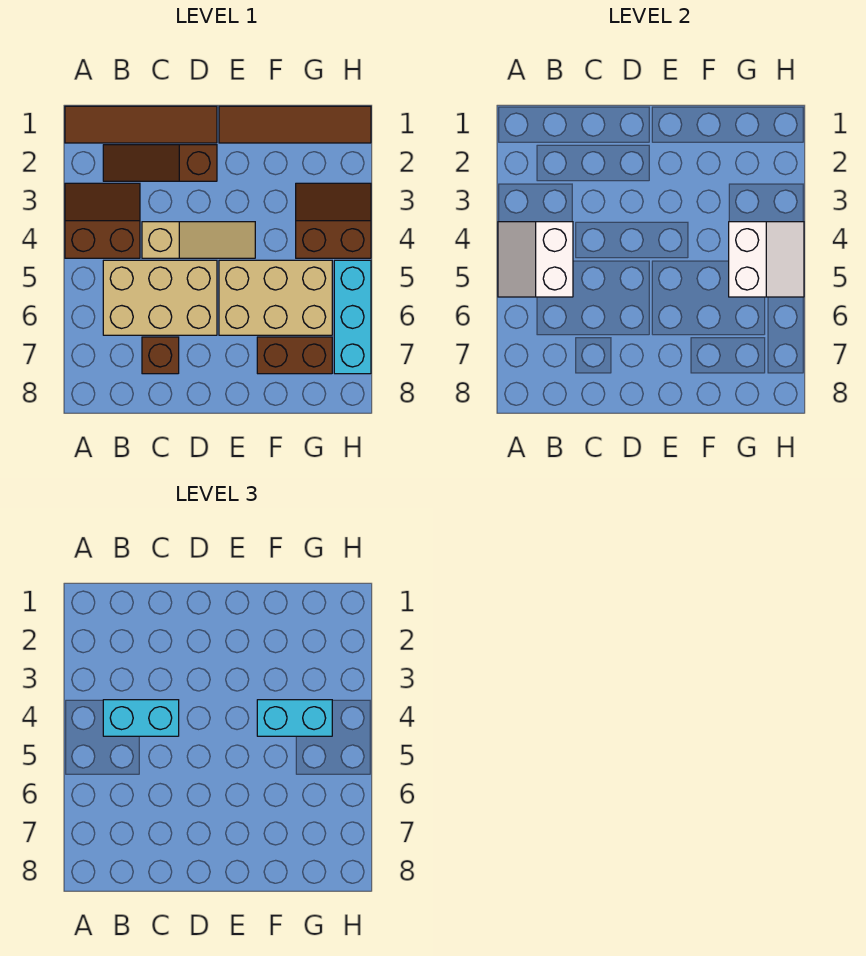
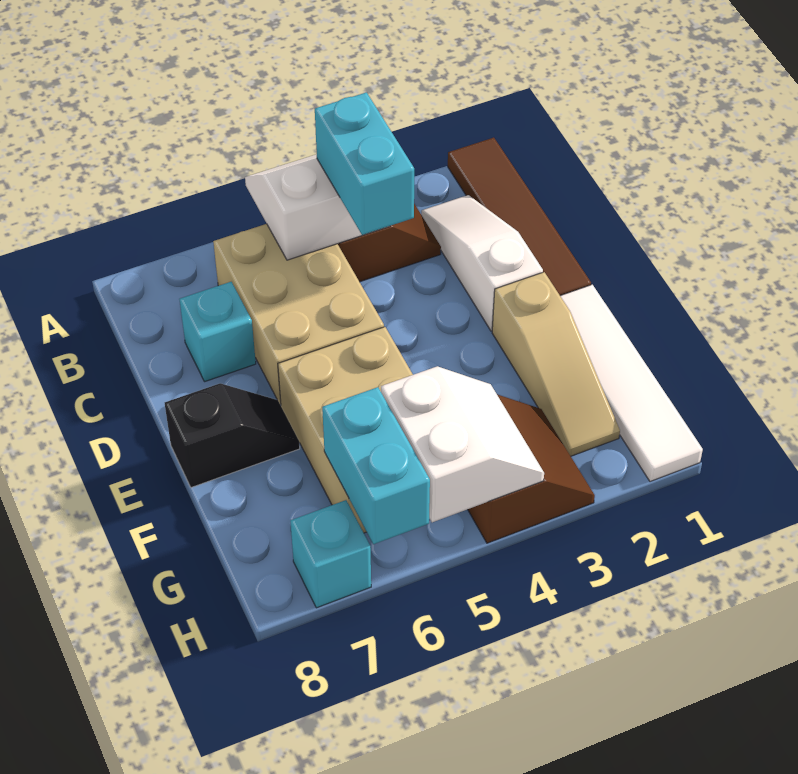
brown 1x3 slope [103,145,217,181] -> white 1x3 slope [421,195,543,331]
tan 1x3 slope [142,222,255,258] -> tan 1x3 slope moved to [492,272,620,456]
brown 1x1 brick [142,337,179,374] -> cyan 1x1 brick [180,282,256,382]
brown 1x4 tile [219,106,371,143] -> white 1x4 tile [561,285,703,482]
none -> black 1x2 slope [165,384,300,488]
cyan 1x2 brick [257,700,332,736] -> cyan 1x2 brick moved to [322,387,430,544]
brown 1x2 brick [257,337,332,374] -> none
white 2x2 slope [729,222,804,297] -> white 2x2 slope turned to [381,366,544,522]
cyan 1x3 brick [334,260,371,374] -> cyan 1x1 brick [290,500,371,608]

